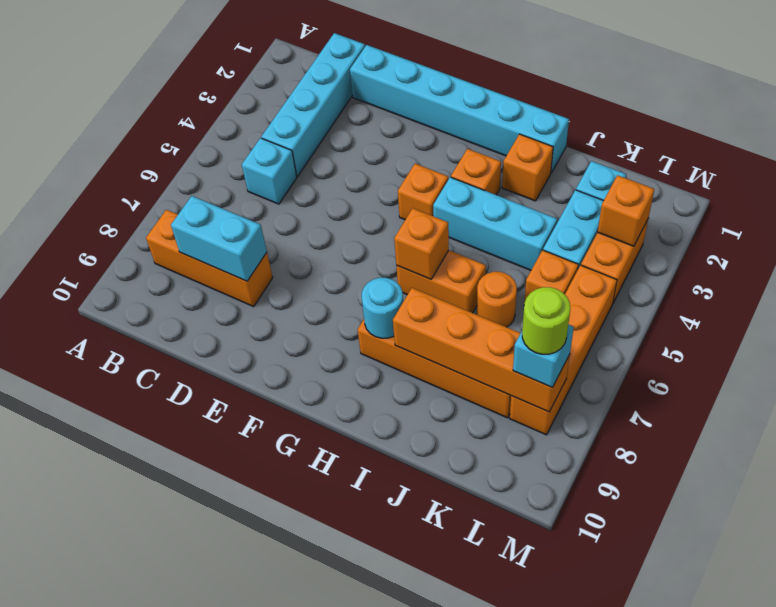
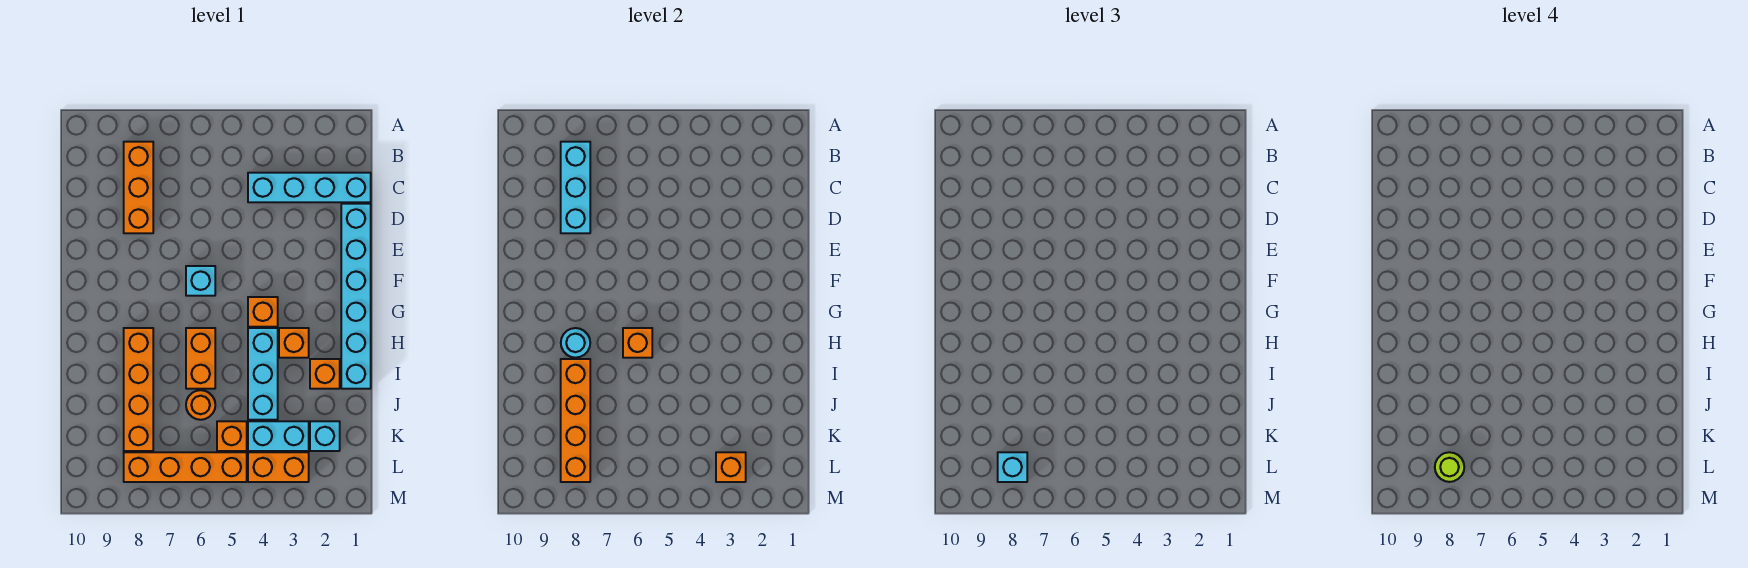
cyan 1x1 brick [242,138,297,204] -> cyan 1x1 brick moved to [186,266,215,296]
cyan 1x2 brick [171,196,267,281] -> cyan 1x3 brick [561,142,590,233]

